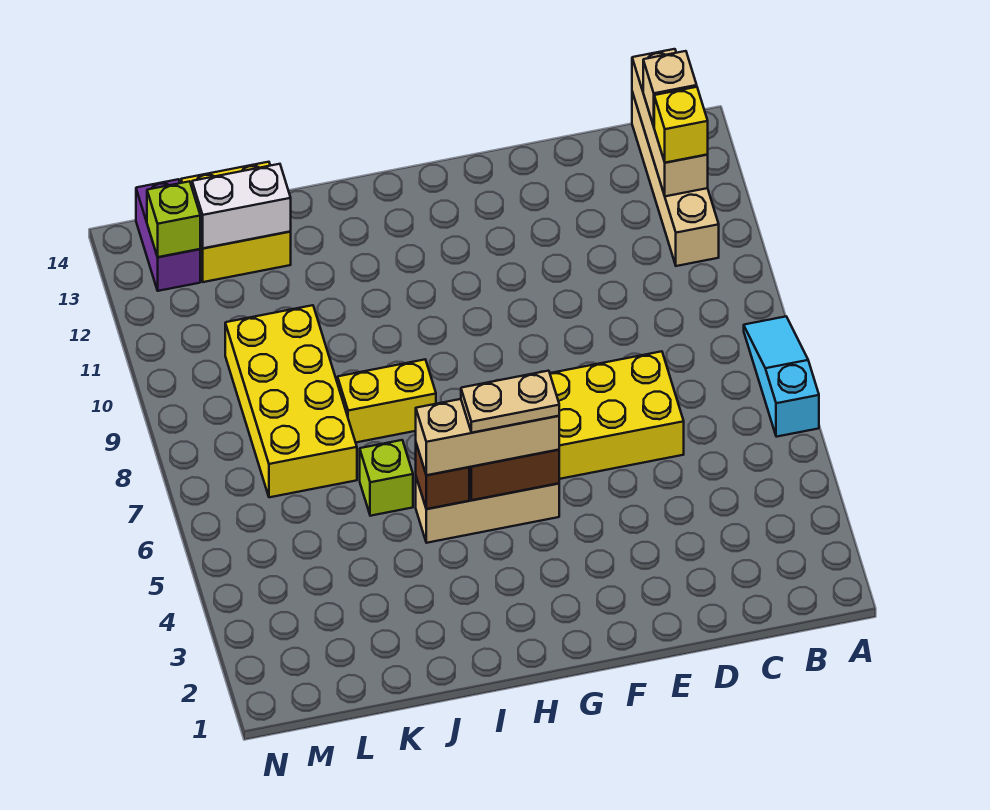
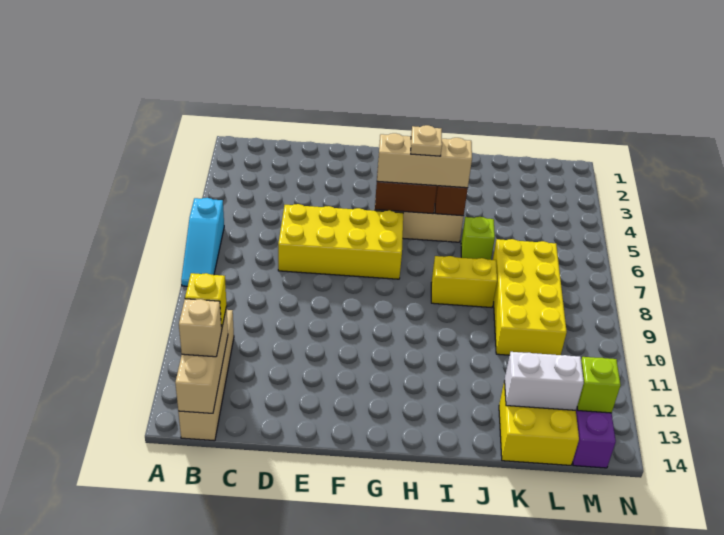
tan 1x2 plate [461,371,559,433] -> tan 1x1 plate [411,125,442,156]

